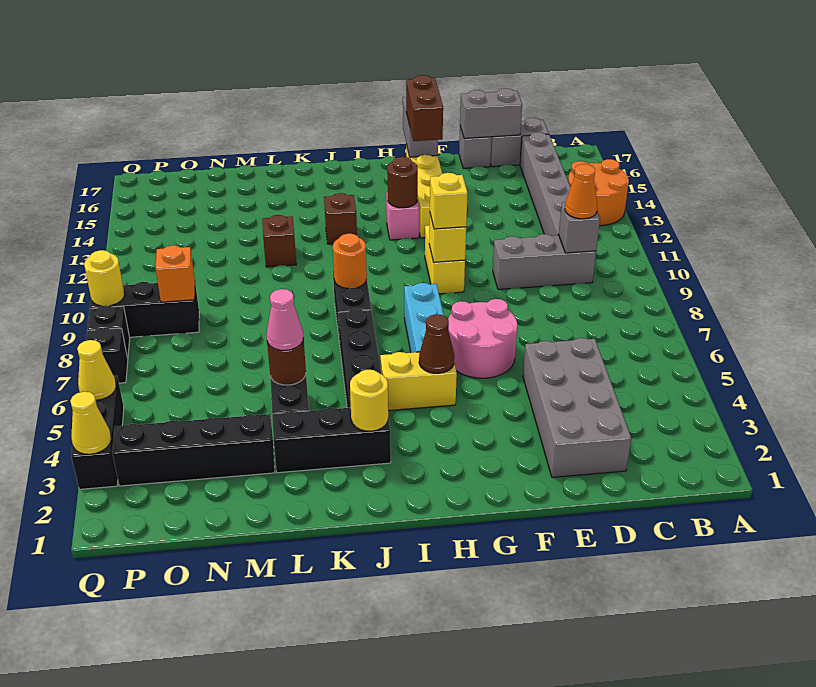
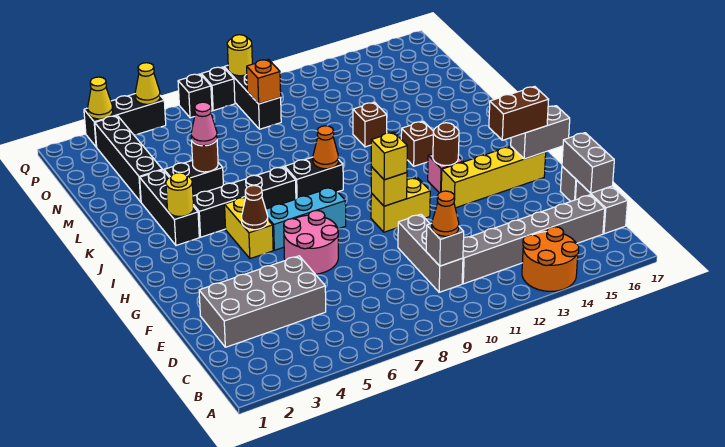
orange 1x1 round brick [333,234,367,288] -> orange 1x1 cone [313,126,338,169]

